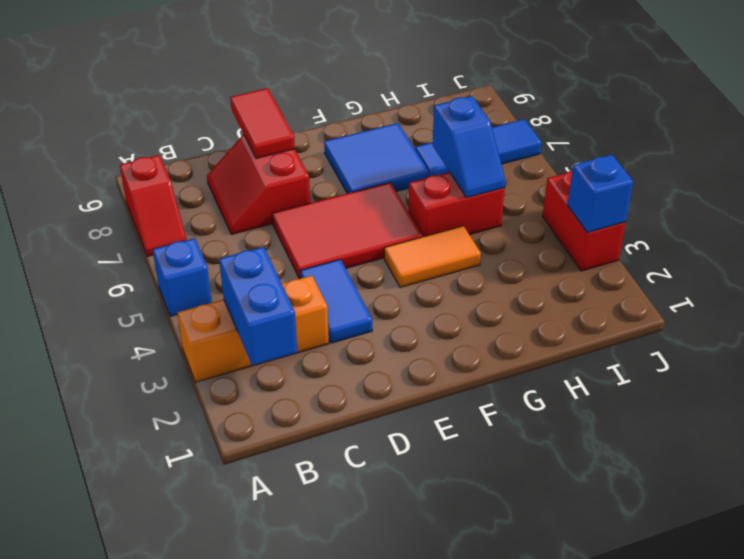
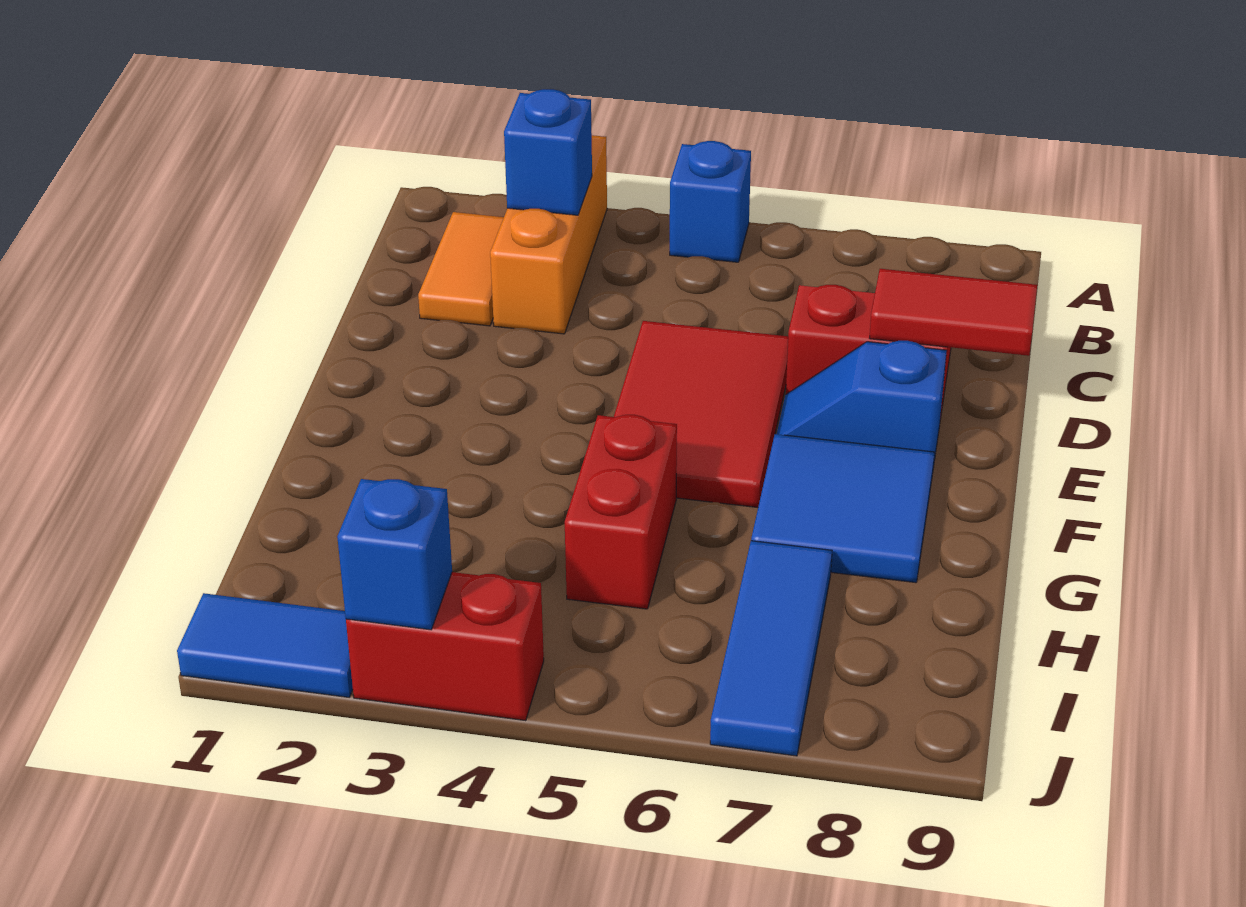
red 1x2 slope [120,155,187,256] -> none
blue 1x2 brick [219,247,297,365] -> blue 1x1 brick [504,89,592,215]
blue 1x2 tile [300,259,372,343] -> blue 1x2 tile moved to [177,593,353,697]
orange 1x2 tile [384,226,481,288] -> orange 1x2 tile moved to [418,212,504,326]
blue 1x2 slope [433,96,506,197] -> blue 1x2 slope moved to [777,341,947,467]

